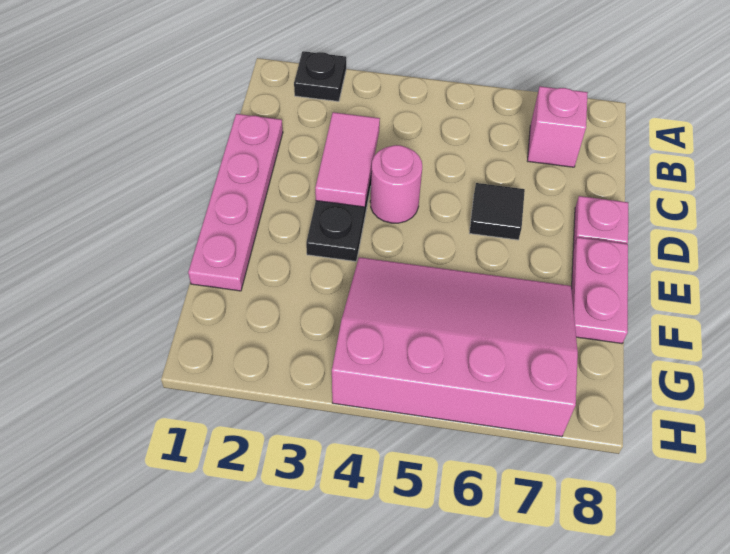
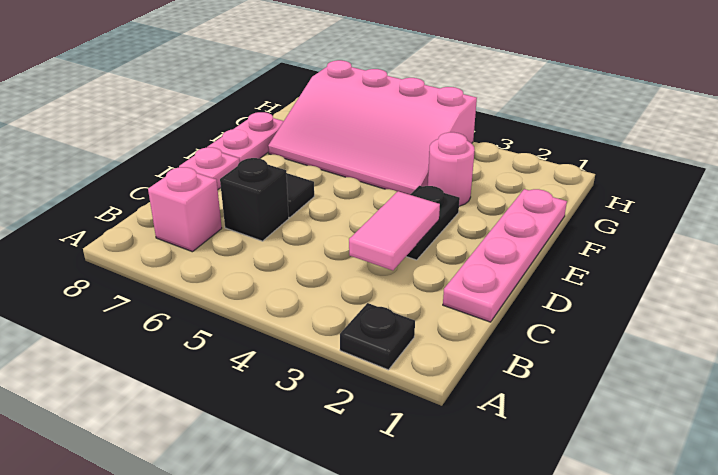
none -> black 1x1 brick [220,158,289,241]
pink 1x1 round brick [370,145,422,223] -> pink 1x1 round brick moved to [428,132,475,206]

